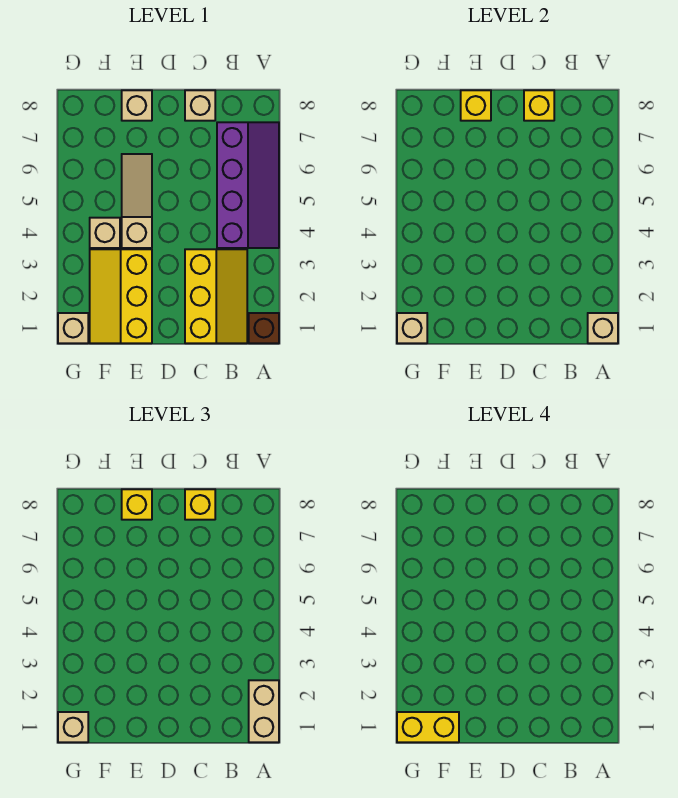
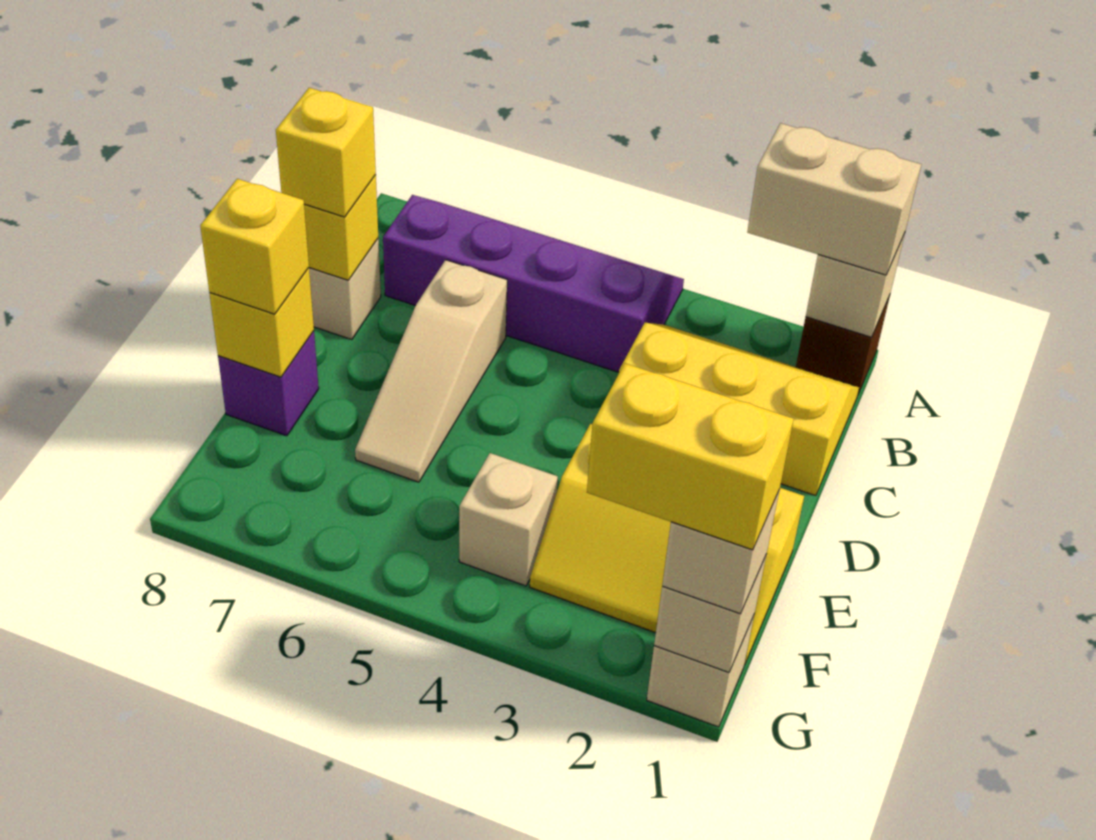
tan 1x3 slope [122,154,152,248] -> tan 1x3 slope turned to [355,260,507,482]
tan 1x1 brick [122,90,152,121] -> purple 1x1 brick [218,331,319,436]
yellow 1x2 brick [397,712,459,742] -> yellow 1x2 brick turned to [587,363,794,550]

